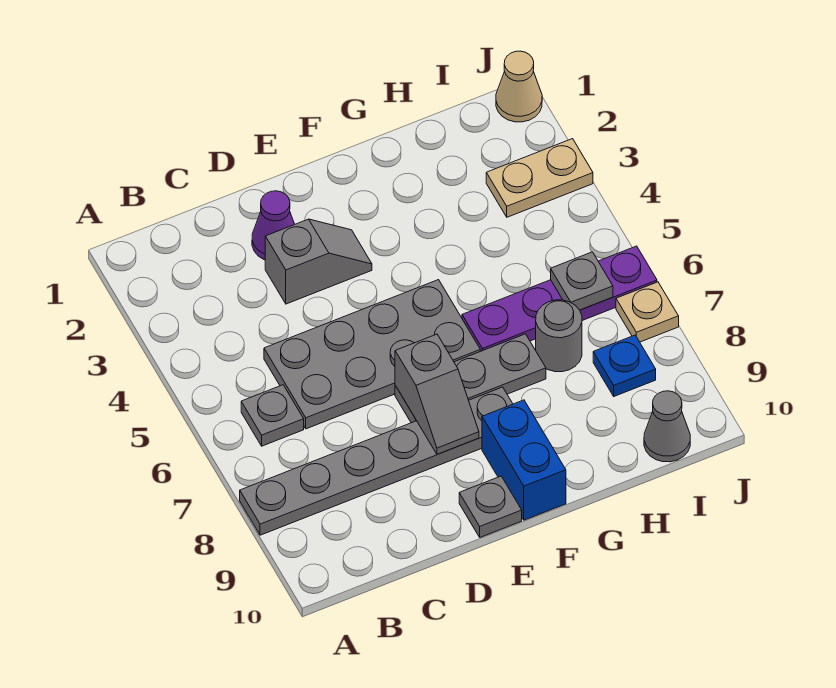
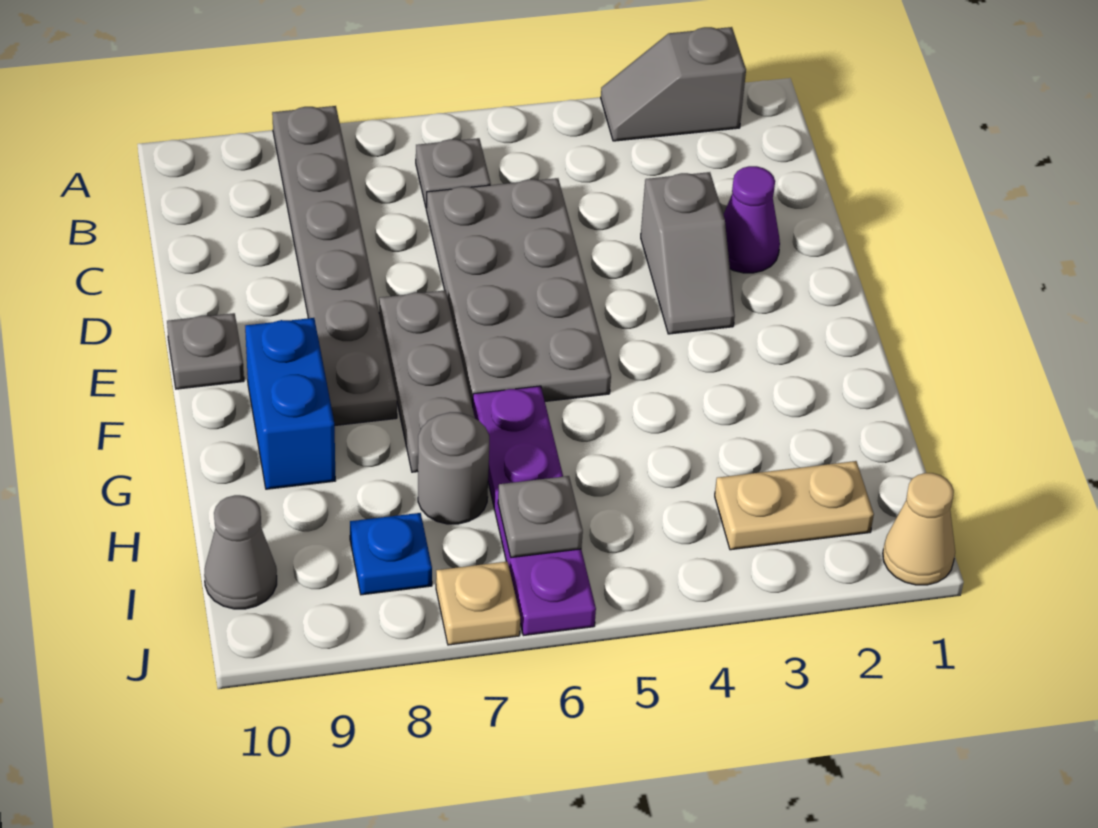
grey 1x2 slope [395,334,479,454] -> grey 1x2 slope moved to [601,27,746,141]
blue 1x2 brick [482,400,566,520] -> blue 1x2 brick turned to [245,318,336,489]
tan 1x2 plate [486,139,593,217] -> tan 1x2 plate turned to [715,461,874,550]

